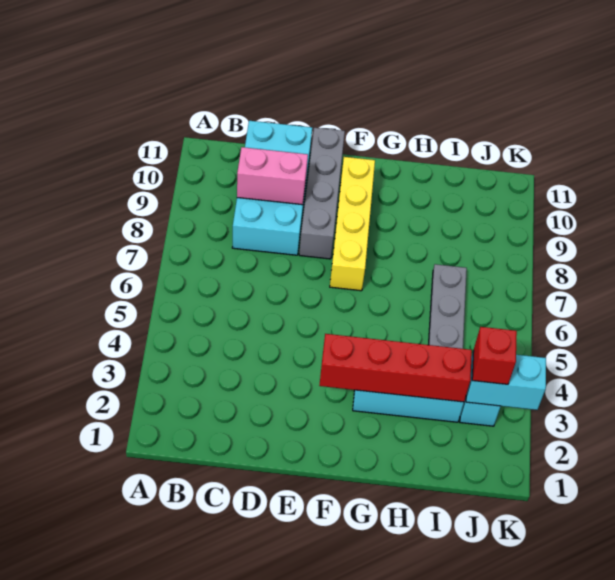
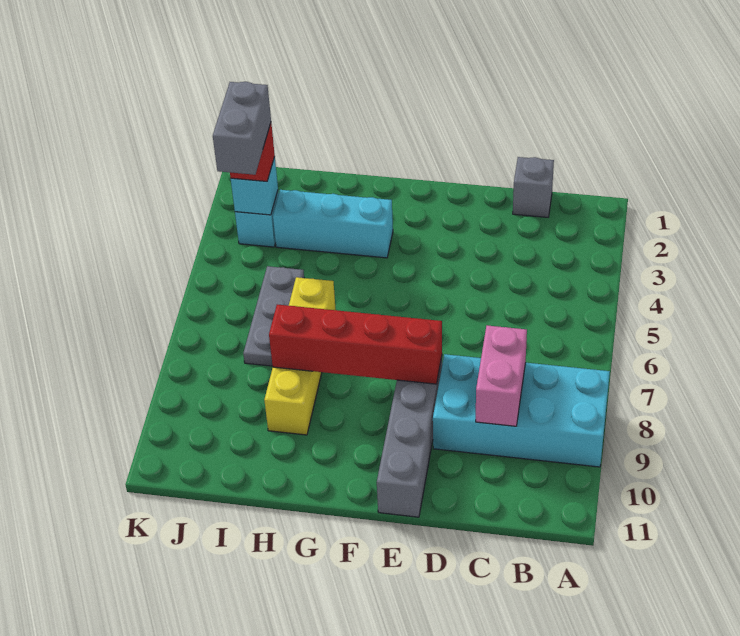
none -> grey 1x1 brick [513,157,554,217]
cyan 2x4 brick [232,121,312,255] -> cyan 2x4 brick turned to [433,354,610,467]
pink 1x2 brick [237,147,308,205] -> pink 1x2 brick turned to [476,325,527,426]
red 1x4 brick [319,334,472,402] -> red 1x4 brick moved to [269,305,442,384]
yellow 1x4 brick [330,157,375,291] -> yellow 1x4 brick moved to [264,277,336,435]
cyan 1x2 brick [466,350,546,410] -> cyan 1x1 brick [231,157,278,215]
none -> grey 1x2 brick [213,82,271,175]

